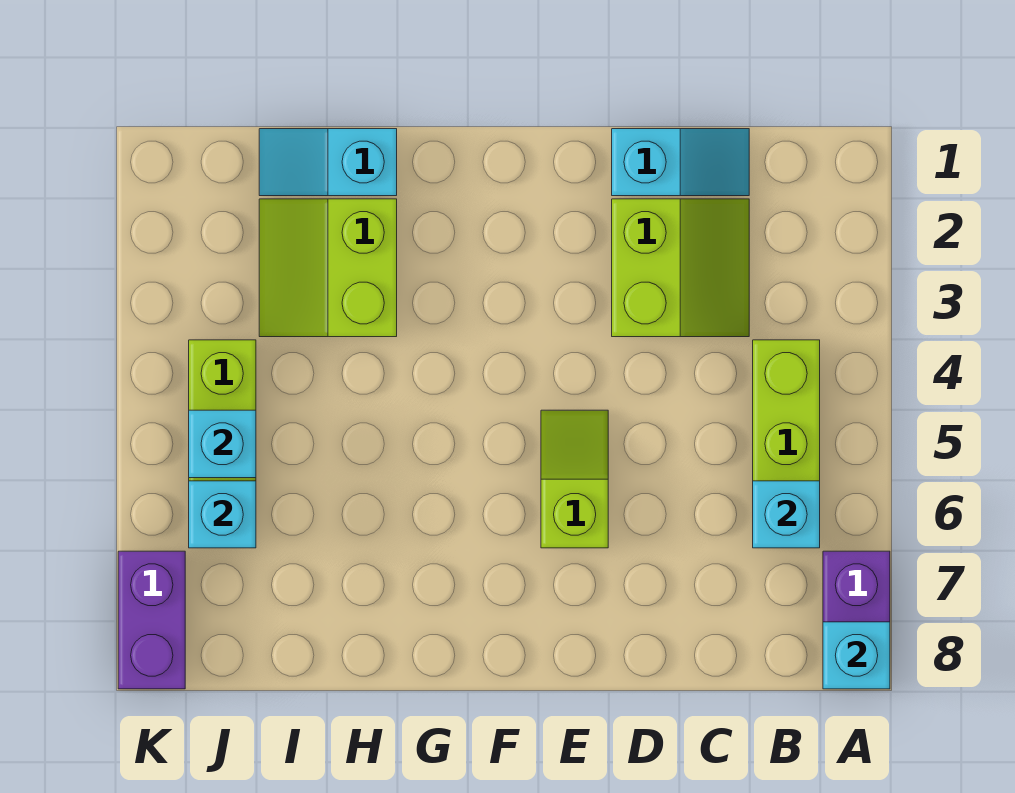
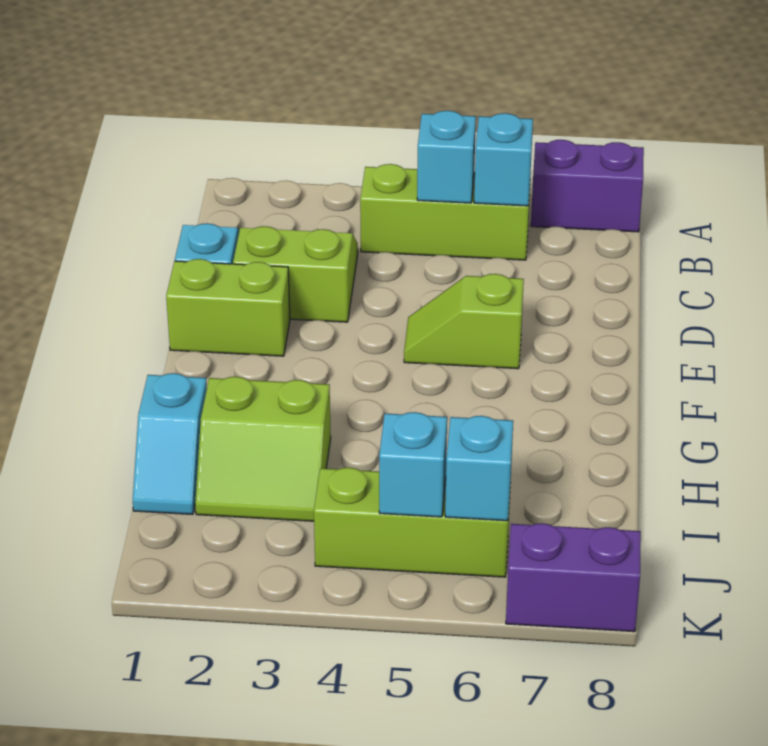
cyan 1x1 brick [823,622,890,689] -> cyan 1x1 brick moved to [417,111,476,203]
none -> lime 1x2 brick [166,259,290,356]

